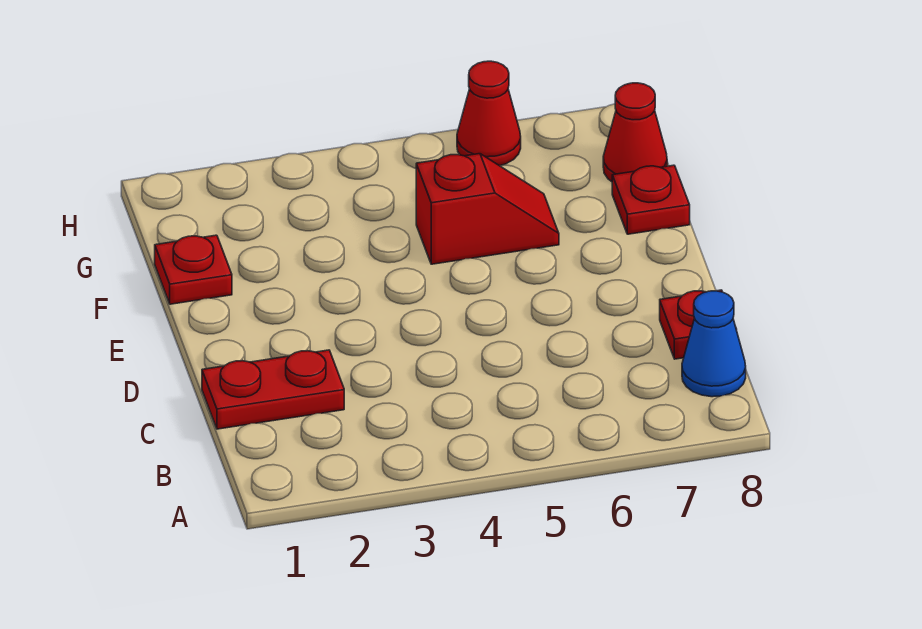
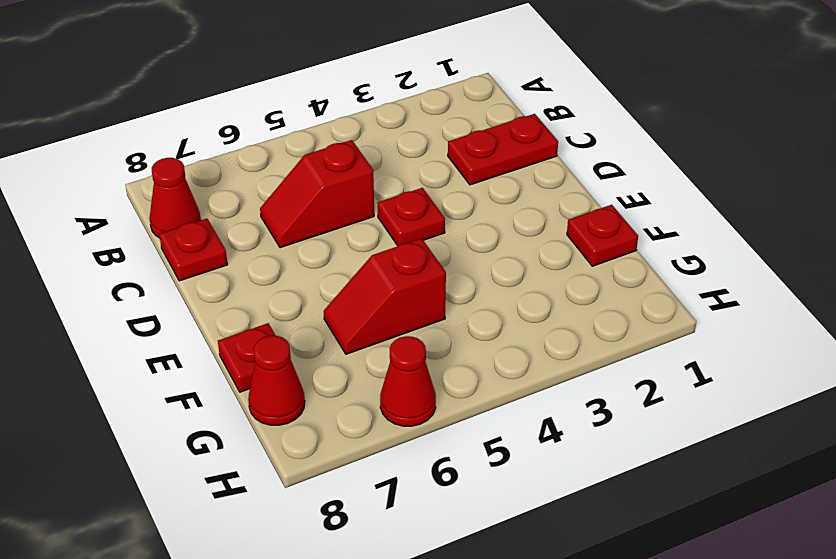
blue 1x1 cone [682,291,746,397] -> red 1x1 cone [149,158,201,238]
none -> red 1x2 slope [260,140,374,248]
none -> red 1x1 plate [378,188,445,246]

